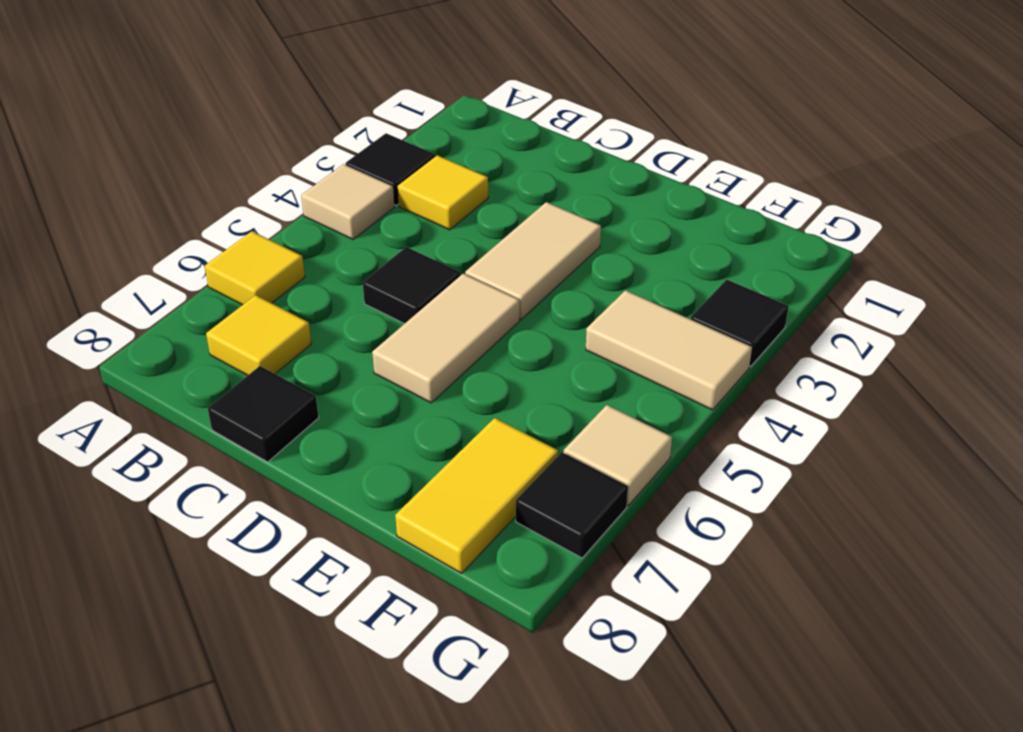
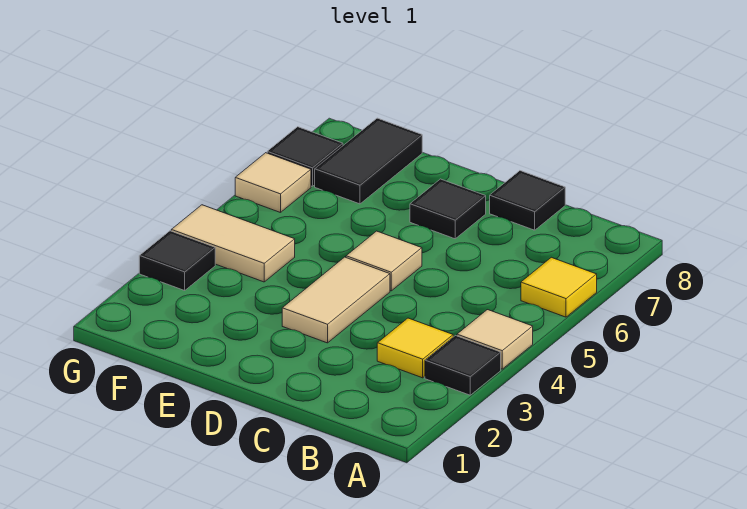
yellow 1x1 tile [206,295,311,375] -> none
black 1x1 tile [363,247,460,324] -> black 1x1 tile moved to [410,179,486,239]
tan 1x2 tile [372,274,520,403] -> tan 1x1 tile [346,231,422,291]
yellow 1x2 tile [395,418,558,573] -> black 1x2 tile [315,118,422,204]

